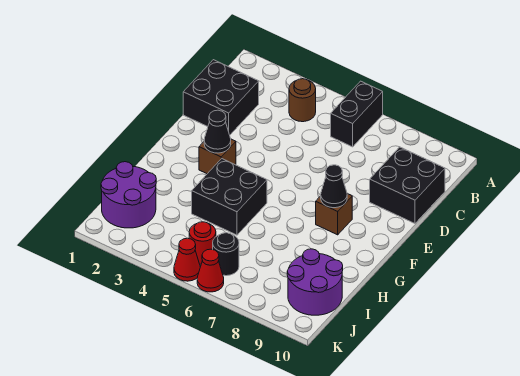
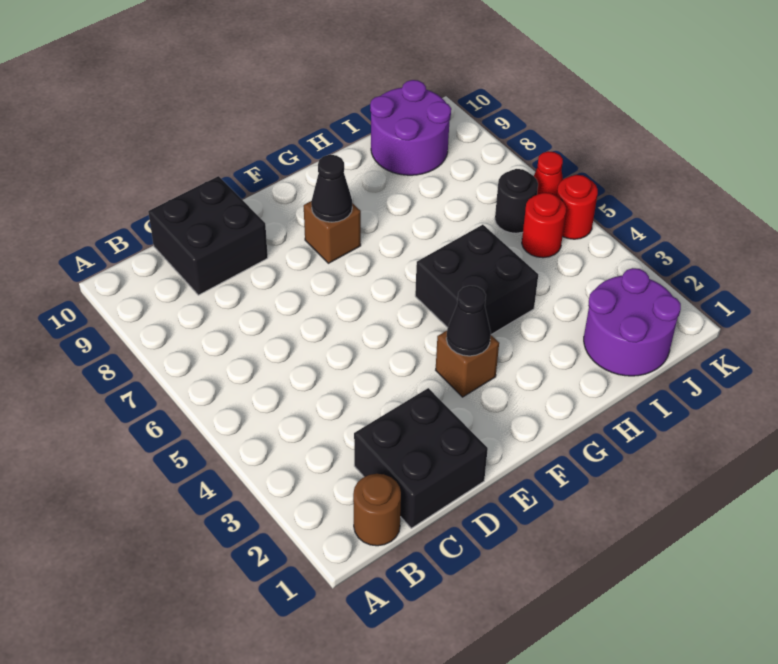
black 1x2 brick [331,81,383,147] -> none
brown 1x1 round brick [289,79,316,122] -> brown 1x1 round brick moved to [353,474,401,546]
red 1x1 cone [174,238,200,281] -> red 1x1 round brick [557,175,598,239]

